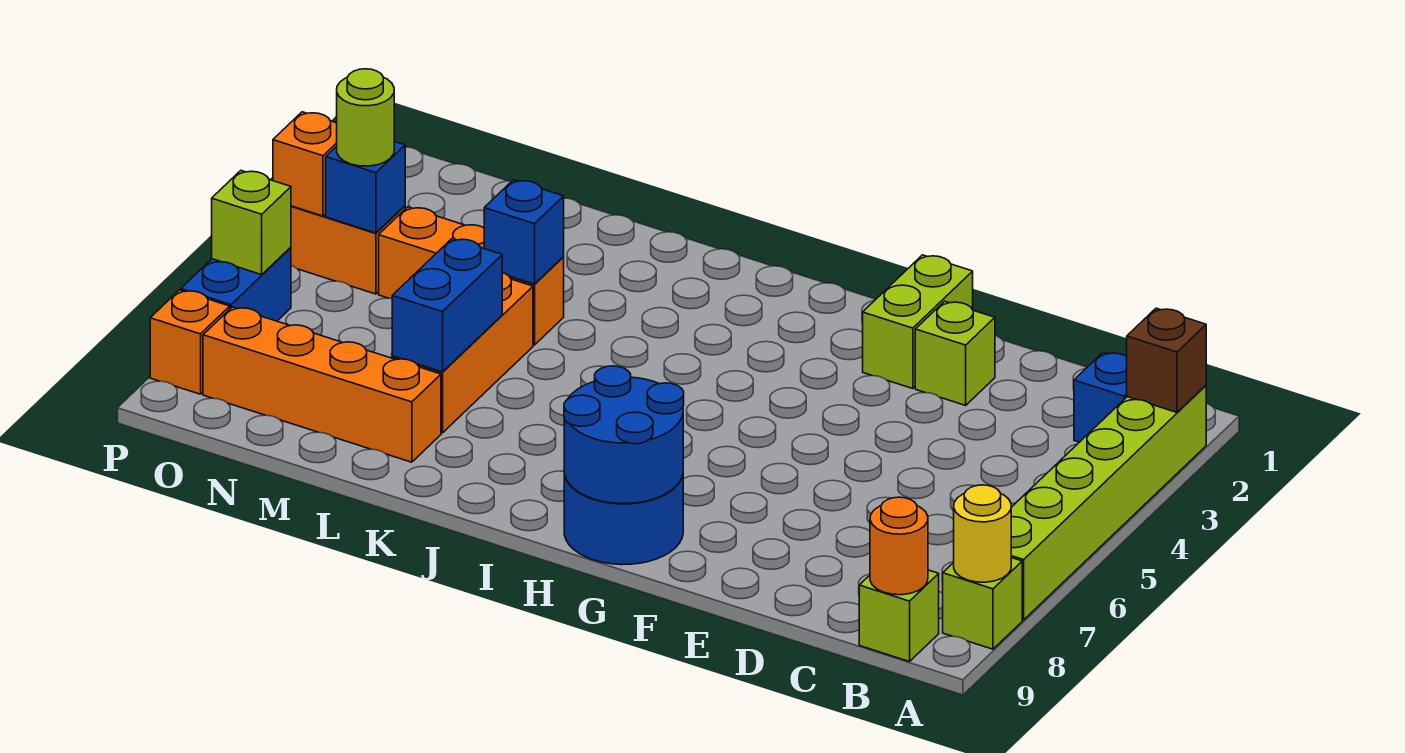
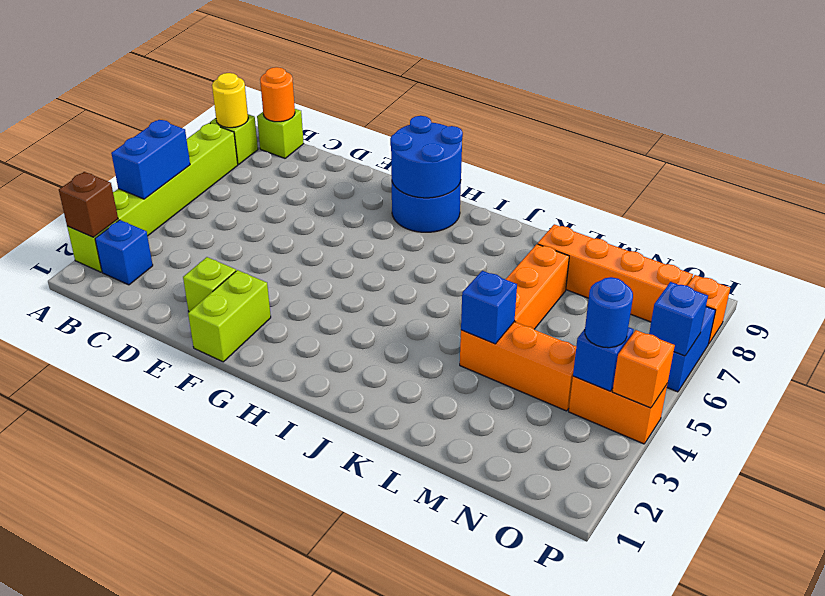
blue 1x2 brick [392,238,502,372] -> blue 1x2 brick moved to [111,120,190,199]
lime 1x1 round brick [337,69,394,166] -> blue 1x1 round brick [585,277,633,348]
lime 1x1 brick [212,171,291,275] -> blue 1x1 brick [649,282,708,356]

